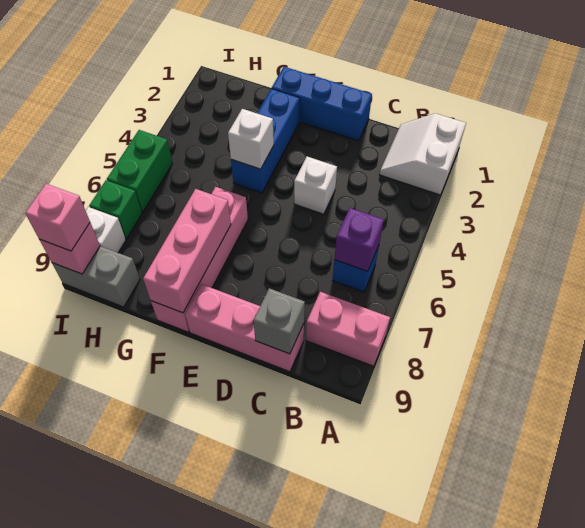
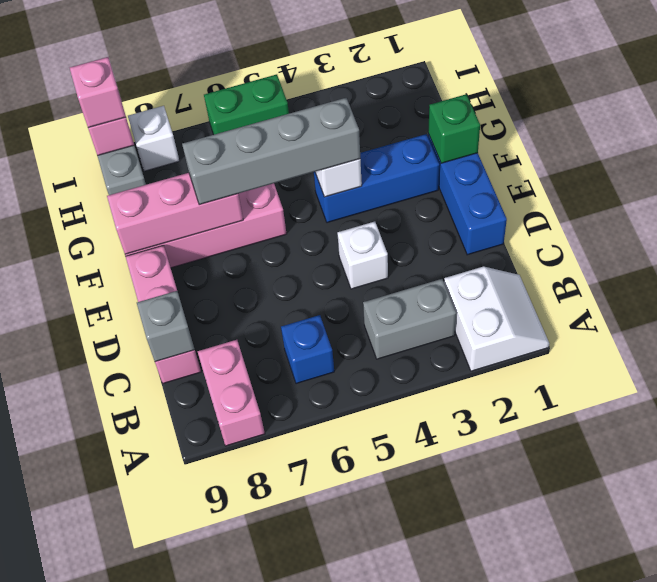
white 2x2 slope [380,113,466,195] -> white 2x2 slope turned to [444,267,549,371]
none -> grey 1x2 brick [363,279,456,359]
purple 1x1 brick [334,208,384,271] -> none
none -> grey 1x4 brick [182,98,360,205]
green 1x1 brick [89,180,142,239] -> green 1x1 brick moved to [428,94,480,163]

